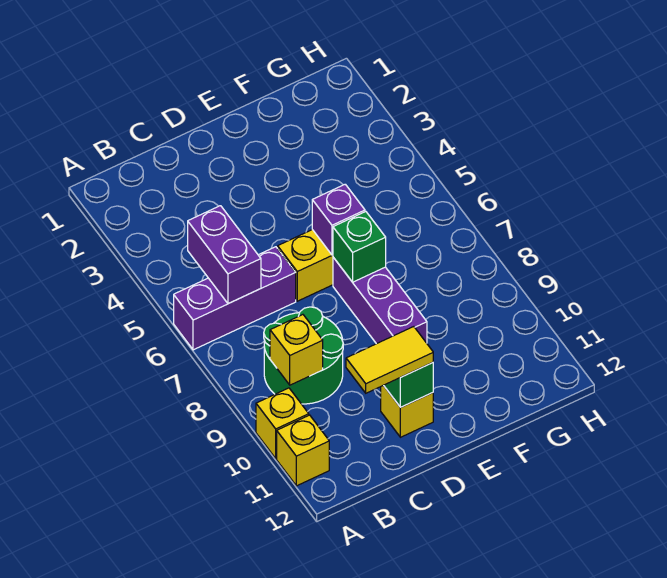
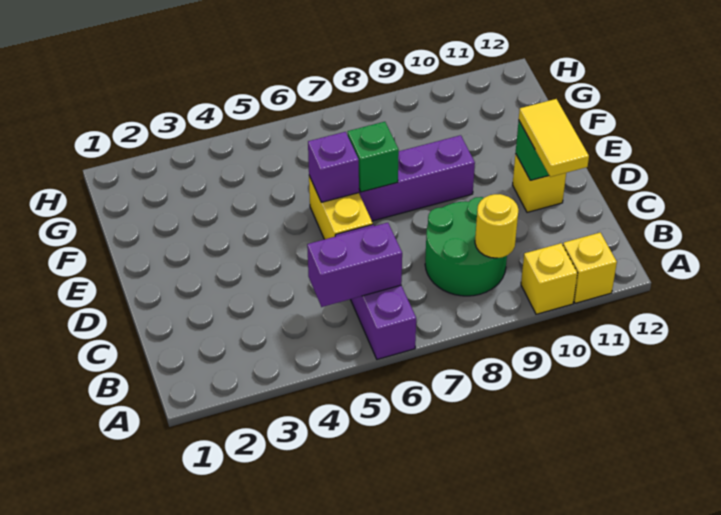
yellow 1x1 brick [270,315,323,385] -> yellow 1x1 round brick [475,194,519,258]

